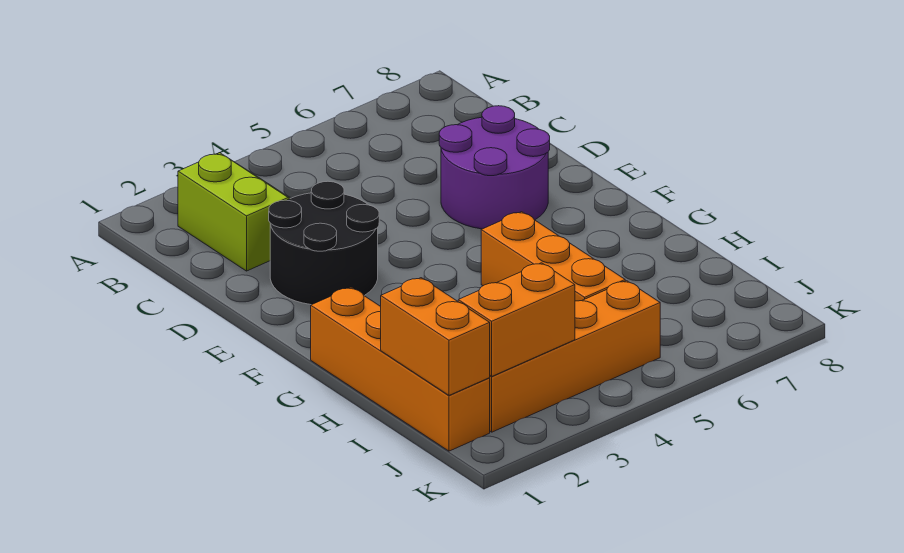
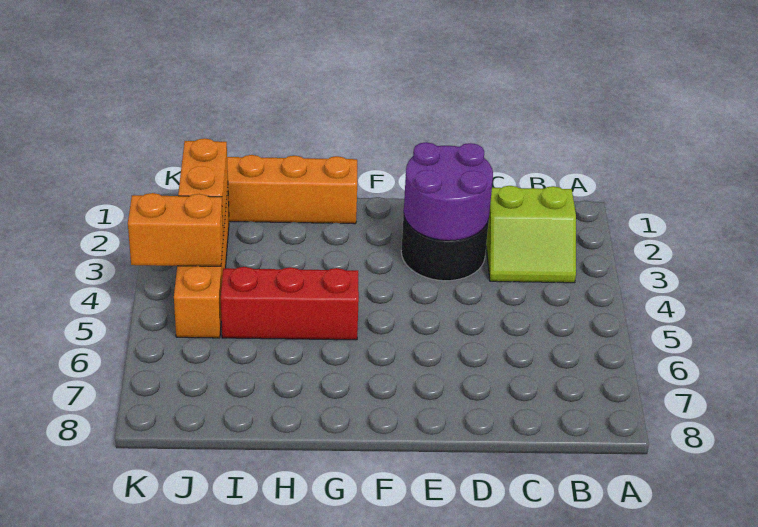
purple 2x2 round brick [439,106,550,229] -> purple 2x2 round brick moved to [404,142,493,241]
orange 1x3 brick [481,212,625,301] -> red 1x3 brick [221,267,359,340]
orange 1x2 brick [381,278,490,395] -> orange 1x2 brick moved to [128,193,223,266]

